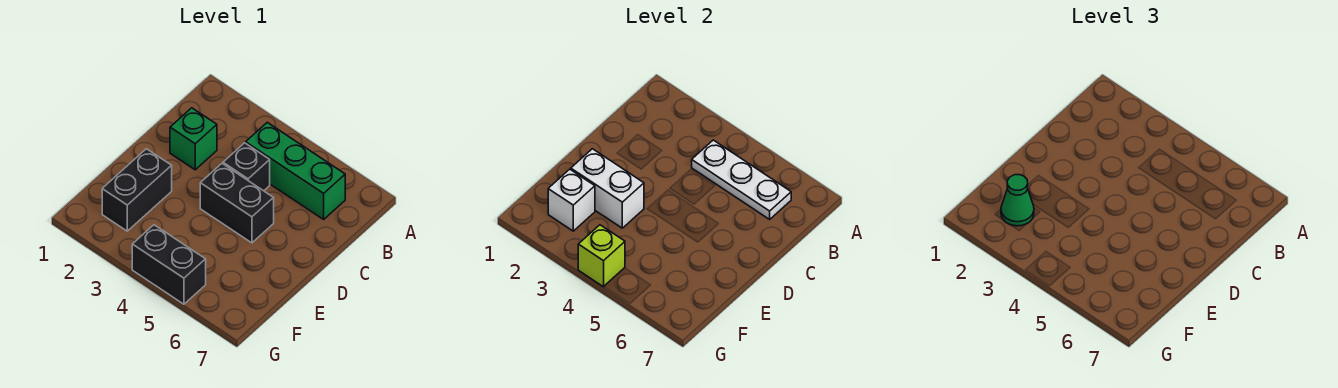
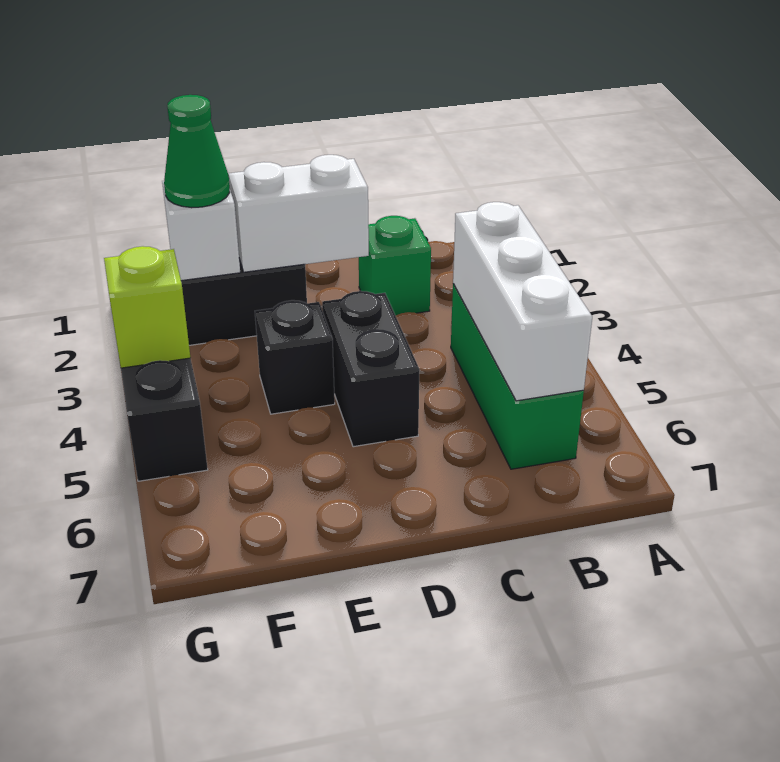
white 1x3 plate [692,140,791,219] -> white 1x3 brick [453,202,592,401]
black 1x1 brick [223,143,270,191] -> black 1x1 brick moved to [255,300,335,414]
white 1x2 brick [571,149,644,228] -> white 1x2 brick turned to [228,155,369,272]

